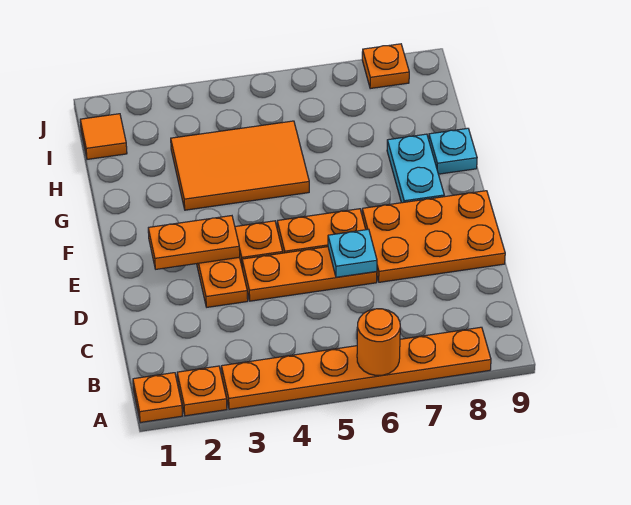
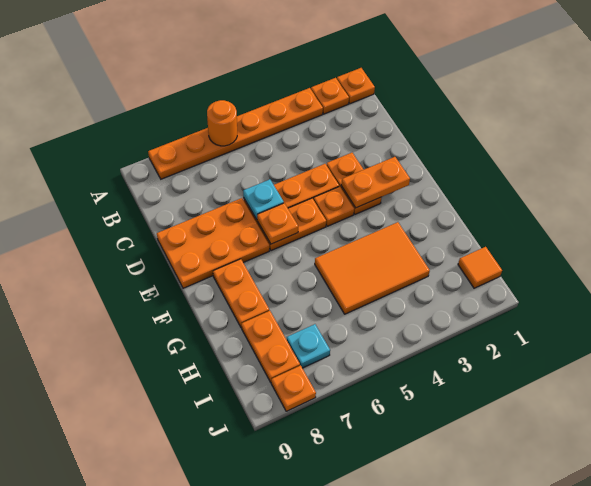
none -> orange 1x1 plate [257,203,298,244]
cyan 1x2 plate [387,134,444,203] -> orange 1x2 plate [213,259,269,328]
cyan 1x1 plate [429,128,477,174] -> cyan 1x1 plate moved to [287,324,330,368]
none -> orange 1x2 plate [241,311,300,382]

